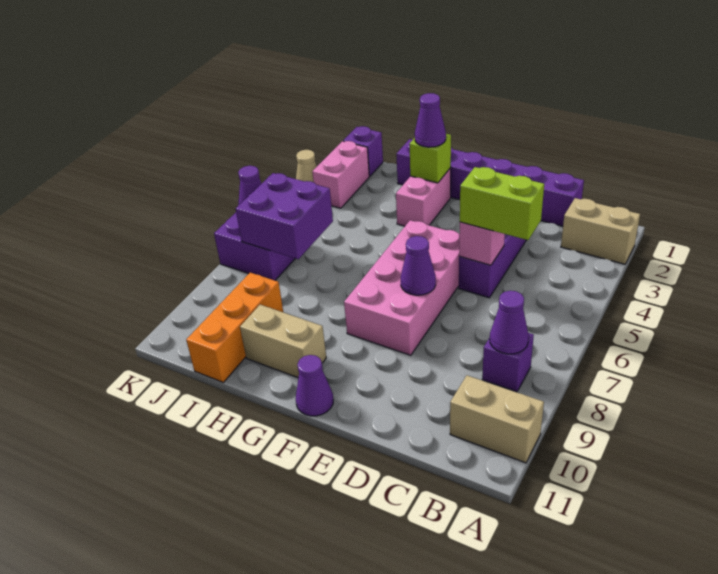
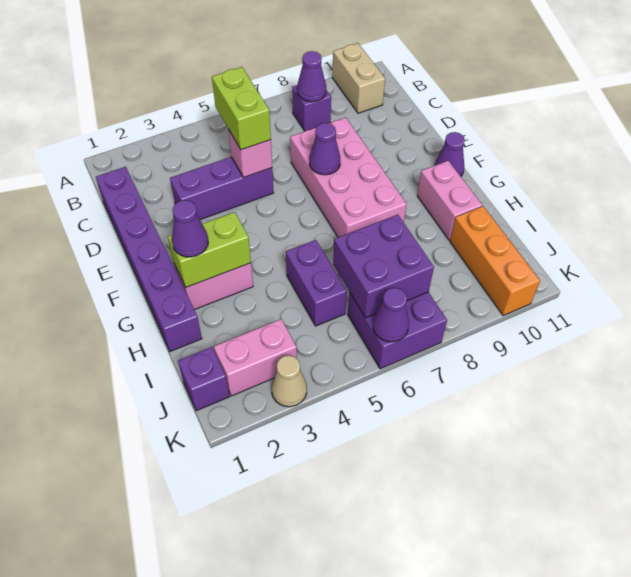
tan 1x2 brick [561,198,640,264] -> none
pink 2x4 brick [344,220,459,355] -> pink 2x4 brick turned to [290,117,407,237]
lime 1x1 brick [409,134,451,183] -> lime 1x2 brick [168,212,251,287]
tan 1x2 brick [240,305,326,378] -> pink 1x2 brick [417,161,482,240]
none -> purple 1x2 brick [286,240,347,326]
orange 1x3 brick [186,273,283,382] -> orange 1x3 brick turned to [450,206,540,315]

